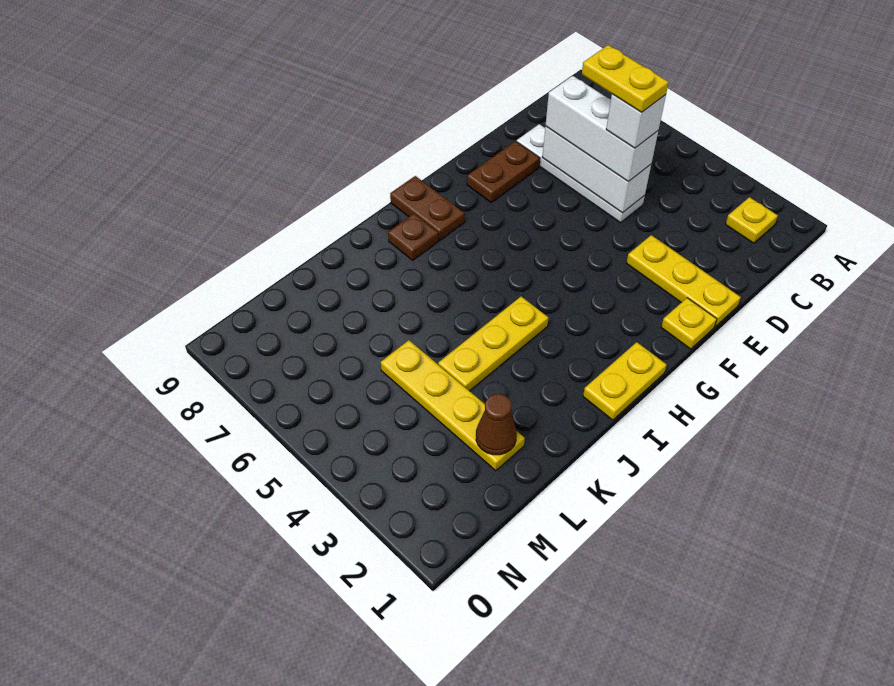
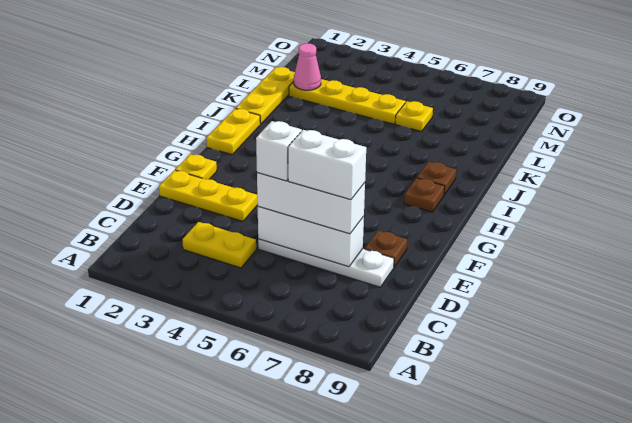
yellow 1x1 plate [725,197,778,243] -> yellow 1x1 plate moved to [395,101,433,132]
yellow 1x2 plate [582,45,669,112] -> yellow 1x2 plate moved to [182,222,256,268]
none -> white 1x2 brick [288,130,366,200]
brown 1x2 plate [467,141,540,202] -> brown 1x1 plate [365,231,407,267]
brown 1x2 plate [390,176,465,240] -> brown 1x1 plate [404,178,445,212]
yellow 1x3 plate [438,296,548,391] -> yellow 1x3 plate moved to [236,67,295,124]
brown 1x1 cone [476,394,517,455] -> pink 1x1 cone [294,43,321,90]

